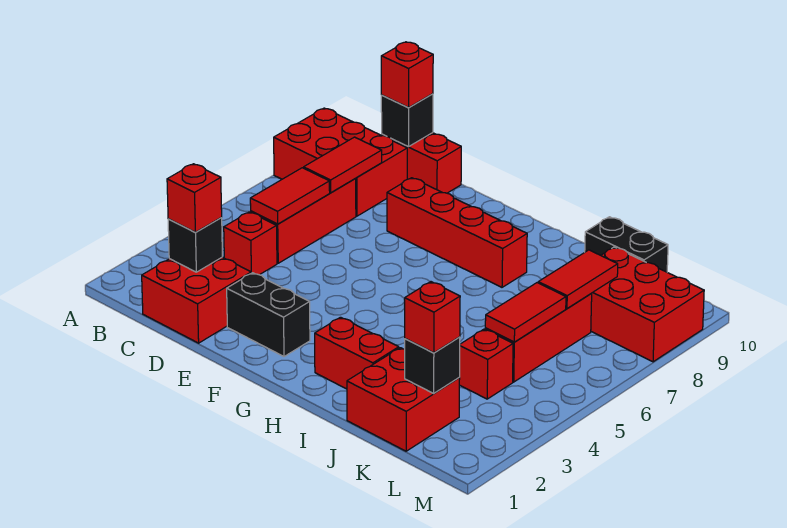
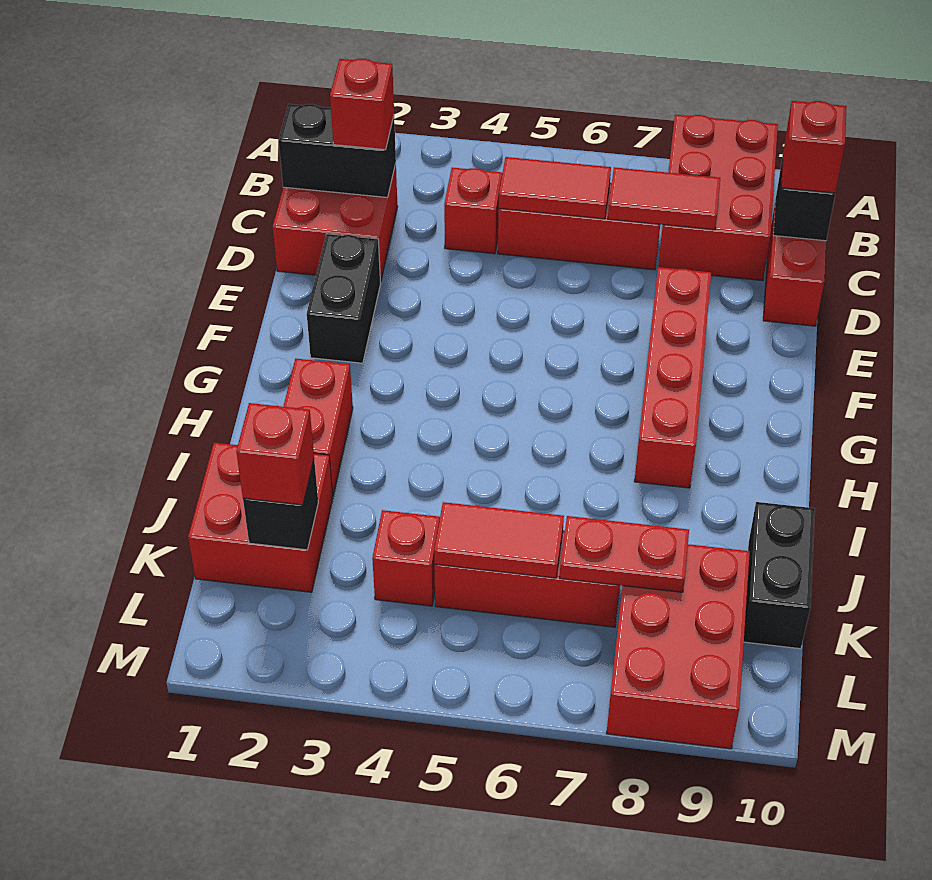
black 1x1 brick [168,218,222,272] -> black 1x2 brick [279,104,396,197]
red 1x2 tile [538,250,618,309] -> red 1x2 plate [560,516,689,592]

